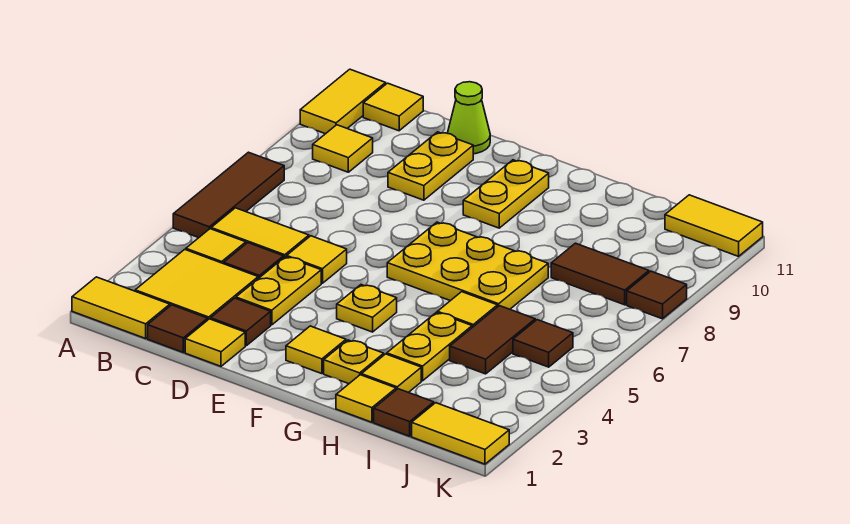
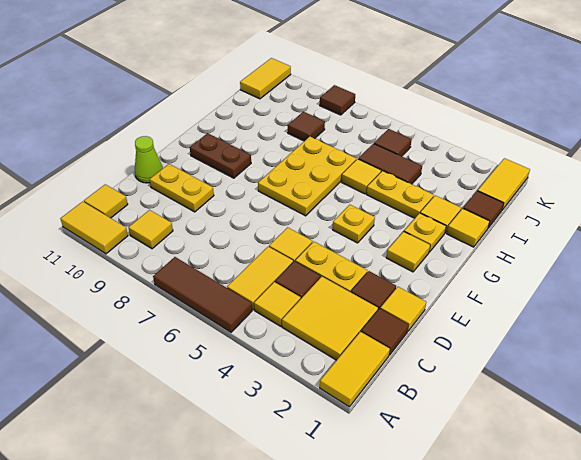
yellow 1x2 plate [463,160,549,228] -> brown 1x2 plate [190,133,251,178]
brown 1x2 tile [551,243,649,305] -> brown 1x1 tile [288,112,325,141]

